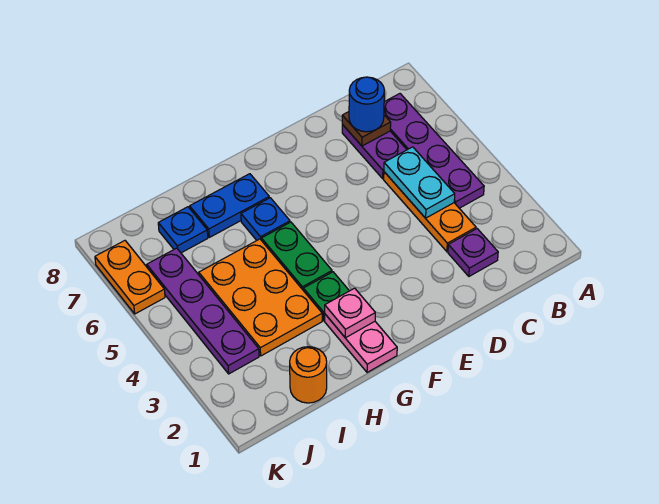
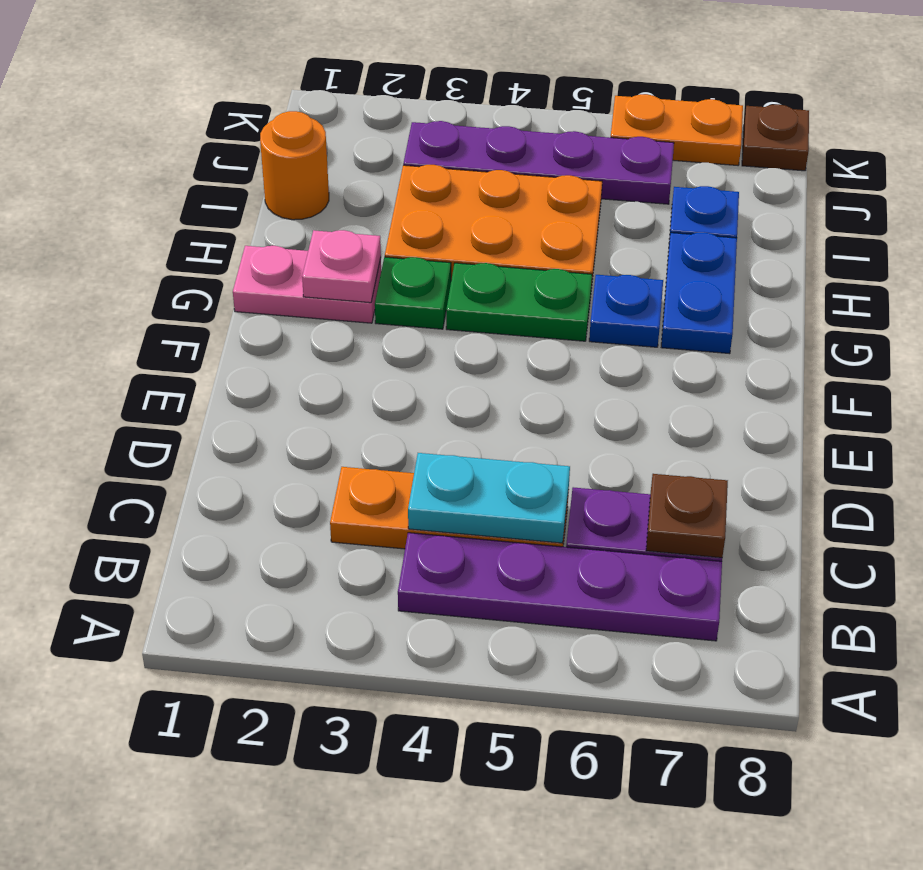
purple 1x1 plate [448,229,498,276] -> none
blue 1x1 round brick [349,77,384,132] -> none
none -> brown 1x1 plate [742,104,809,171]

